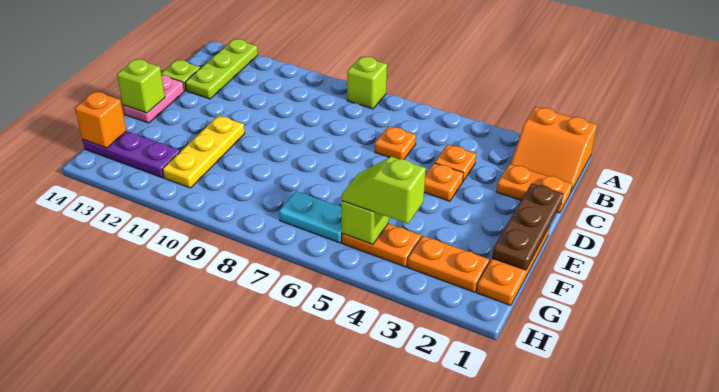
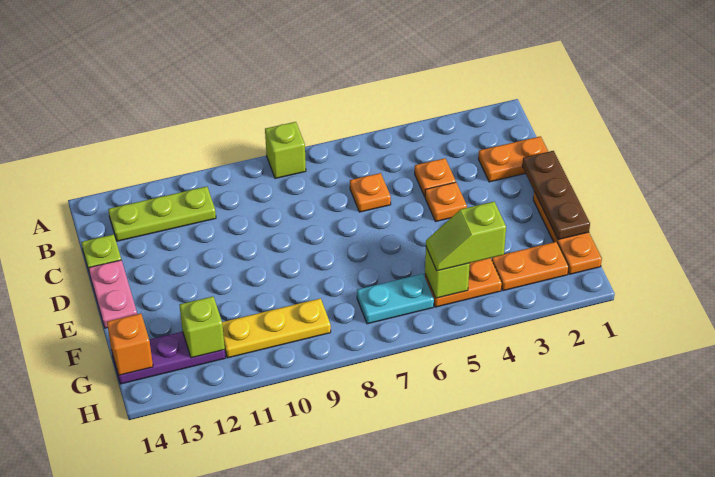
orange 2x2 slope [510,107,597,191] -> none
lime 1x3 plate [185,39,258,99] -> lime 1x3 plate turned to [108,186,216,241]
yellow 1x3 plate [163,115,245,188] -> yellow 1x3 plate turned to [222,298,331,358]
lime 1x1 brick [117,59,165,113] -> lime 1x1 brick moved to [180,296,225,358]

